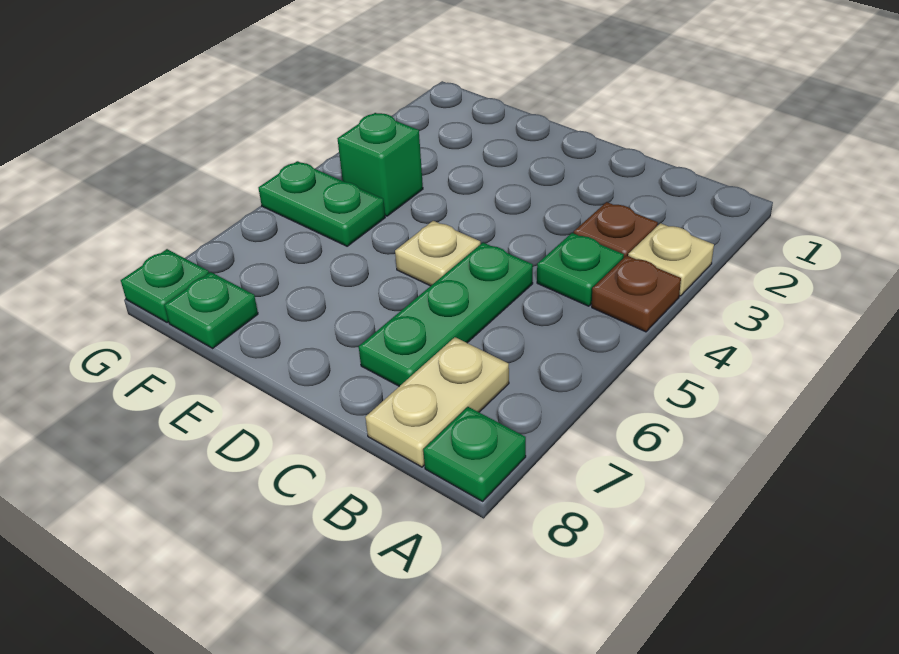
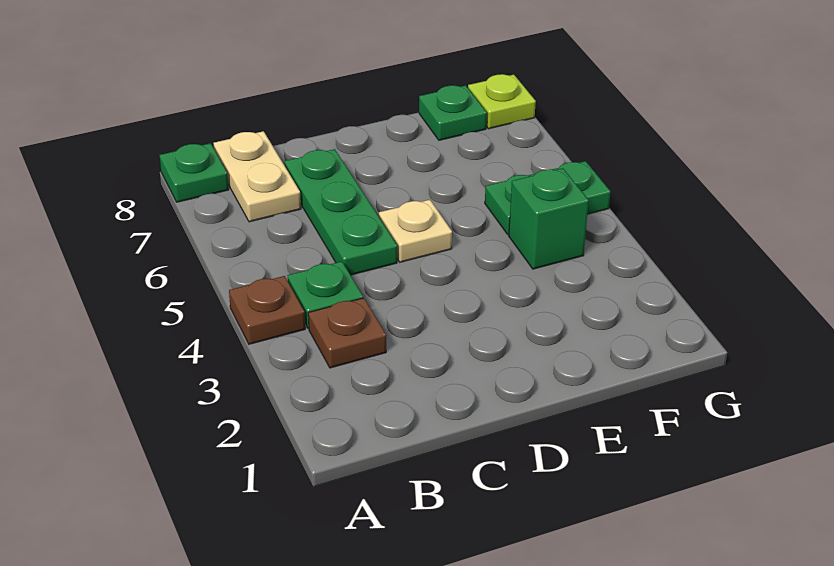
tan 1x1 plate [628,223,714,296] -> none
green 1x1 plate [121,249,209,323] -> lime 1x1 plate [468,74,536,129]

